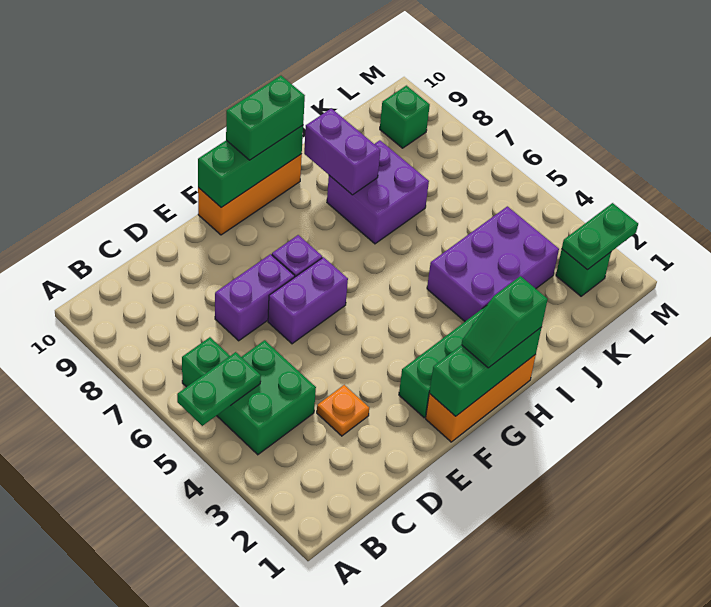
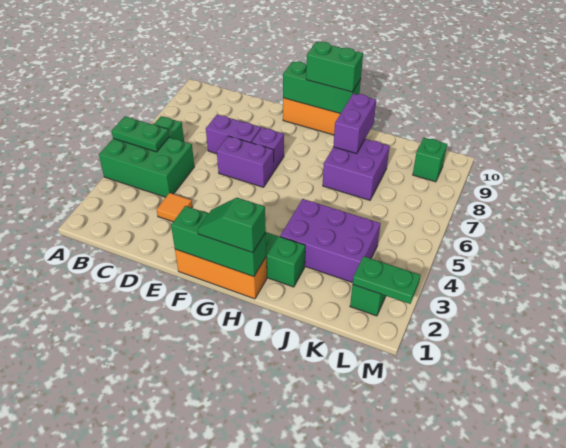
green 2x2 brick [217,340,316,455] -> green 2x3 brick [99,137,194,197]
orange 1x1 plate [317,385,369,436] -> orange 1x1 tile [157,193,192,222]

